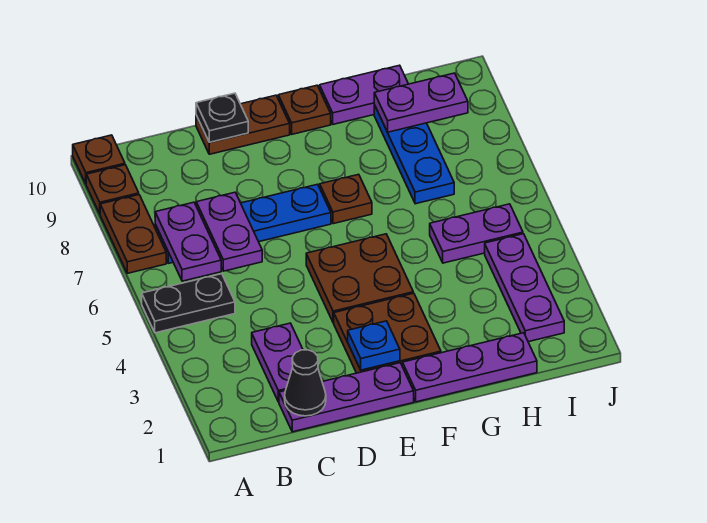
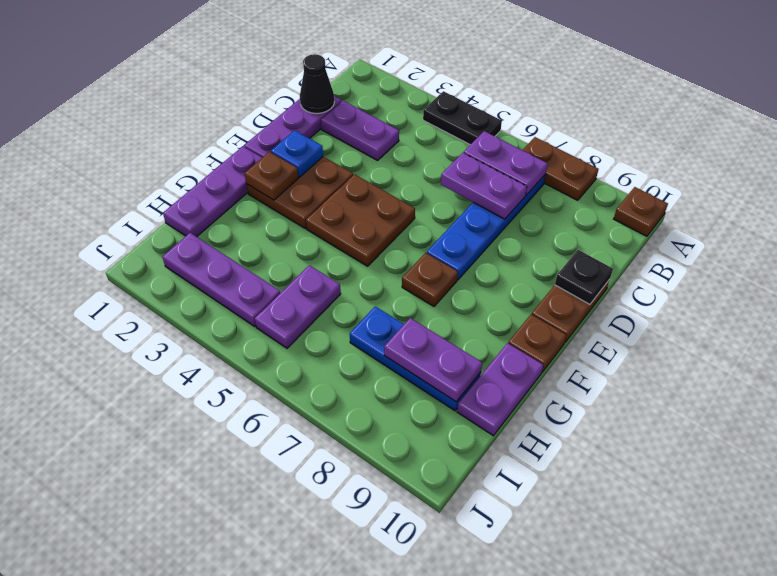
black 1x2 plate [142,274,235,333] -> black 1x2 plate turned to [423,91,502,145]
brown 1x1 plate [86,165,139,214] -> brown 1x1 plate moved to [244,152,298,200]
purple 1x2 plate [374,73,468,132] -> purple 1x2 plate turned to [384,318,482,402]

